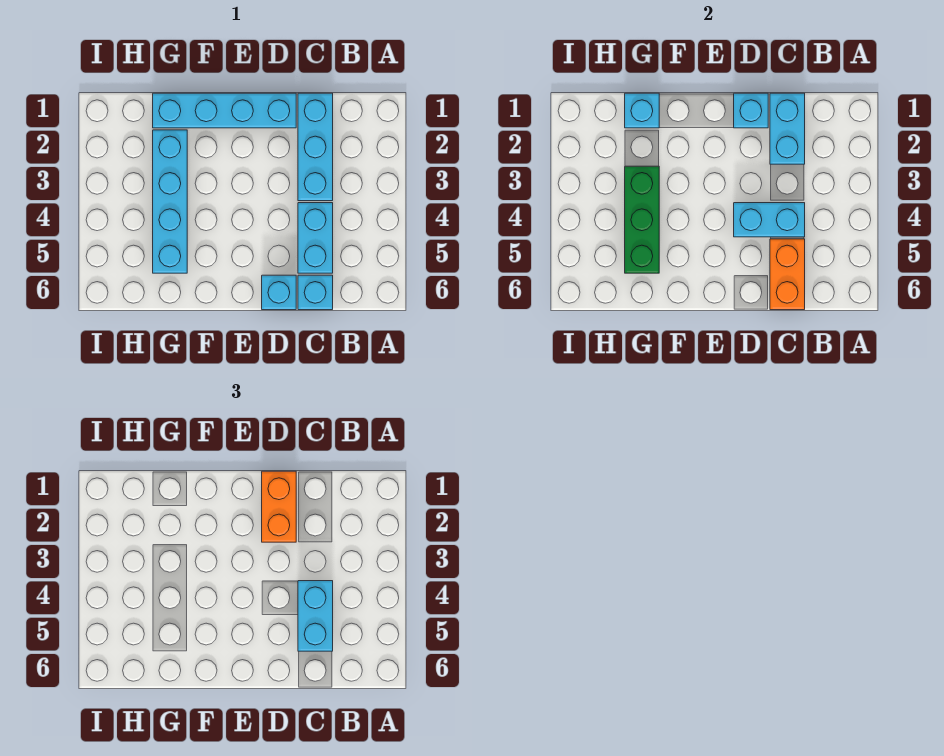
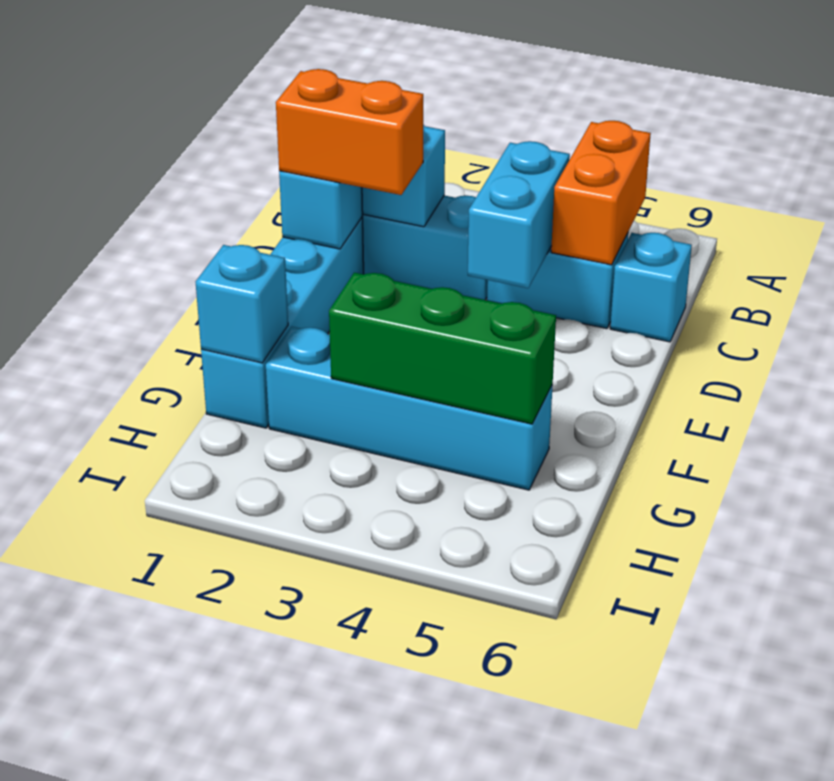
cyan 1x2 brick [298,581,333,651] -> none
orange 1x2 brick [770,239,805,310] -> orange 1x2 brick turned to [551,121,651,265]
cyan 1x1 brick [262,275,296,310] -> none

